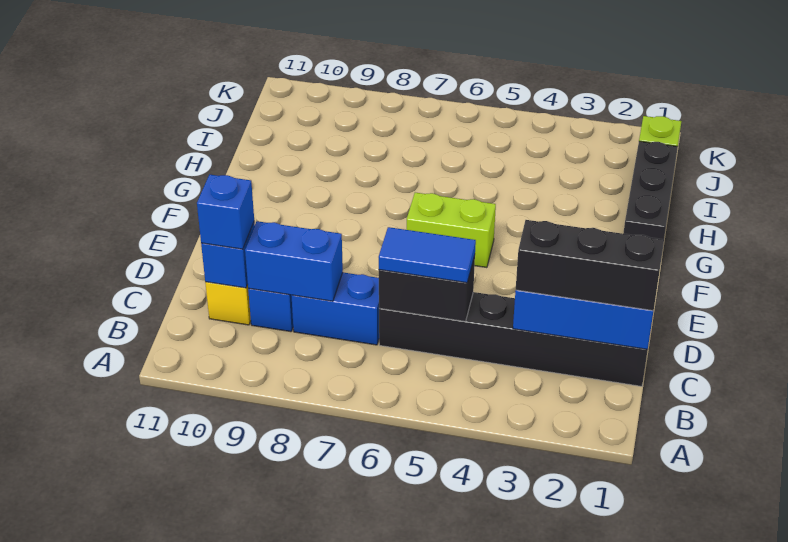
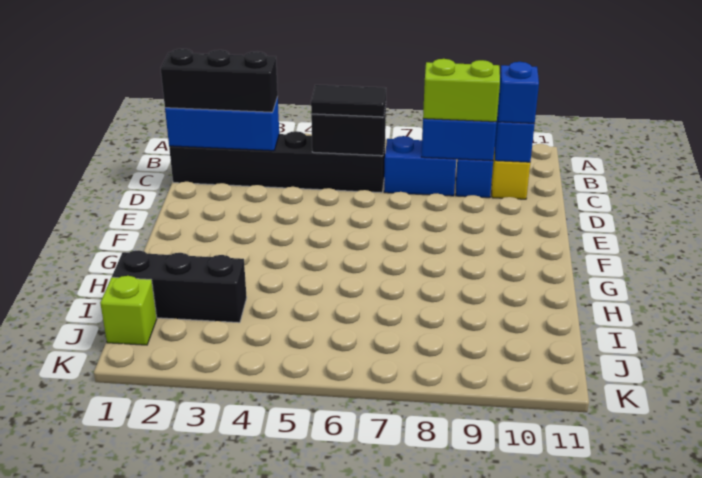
blue 1x2 tile [379,227,476,283] -> black 1x2 tile [311,85,386,117]
lime 1x2 brick [407,193,496,268] -> lime 1x2 brick moved to [423,59,500,122]
black 1x3 brick [623,141,678,239] -> black 1x3 brick turned to [112,250,247,323]

